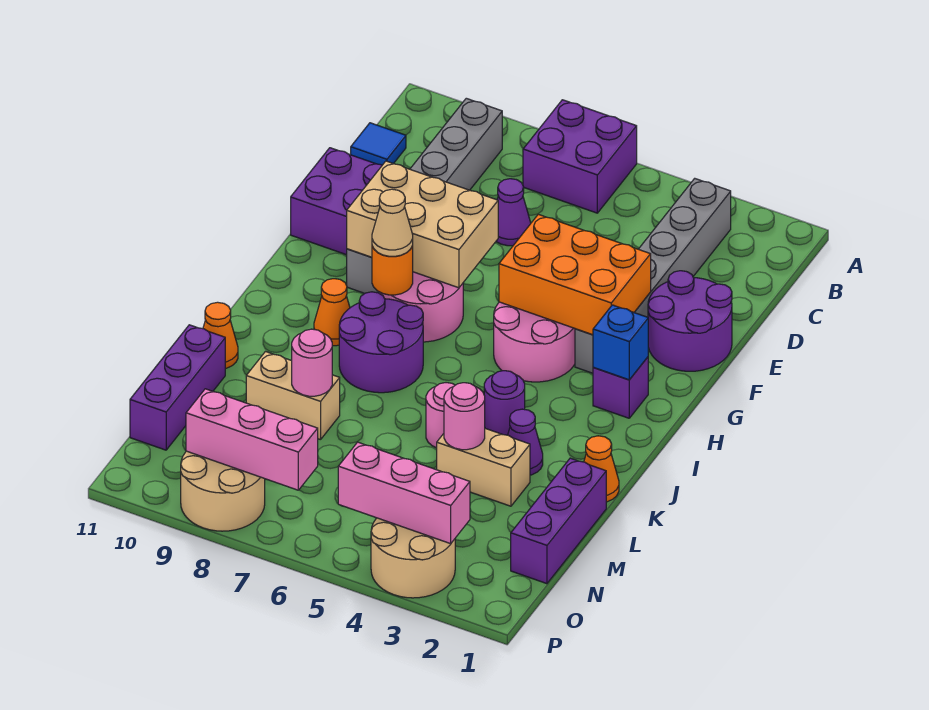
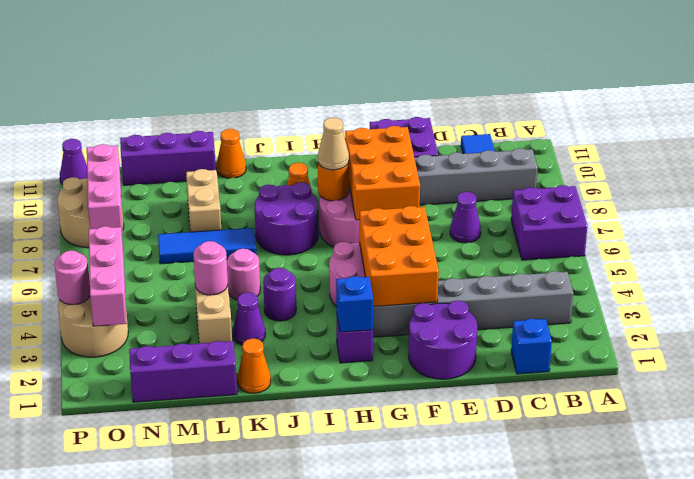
none -> blue 1x1 brick [511,319,552,374]
tan 2x3 brick [347,161,498,288] -> orange 2x3 brick [345,126,420,220]
none -> blue 1x3 tile [158,228,256,264]
pink 1x1 round brick [292,329,332,396] -> pink 1x1 round brick moved to [54,250,90,305]
none -> purple 1x1 cone [60,139,87,185]

